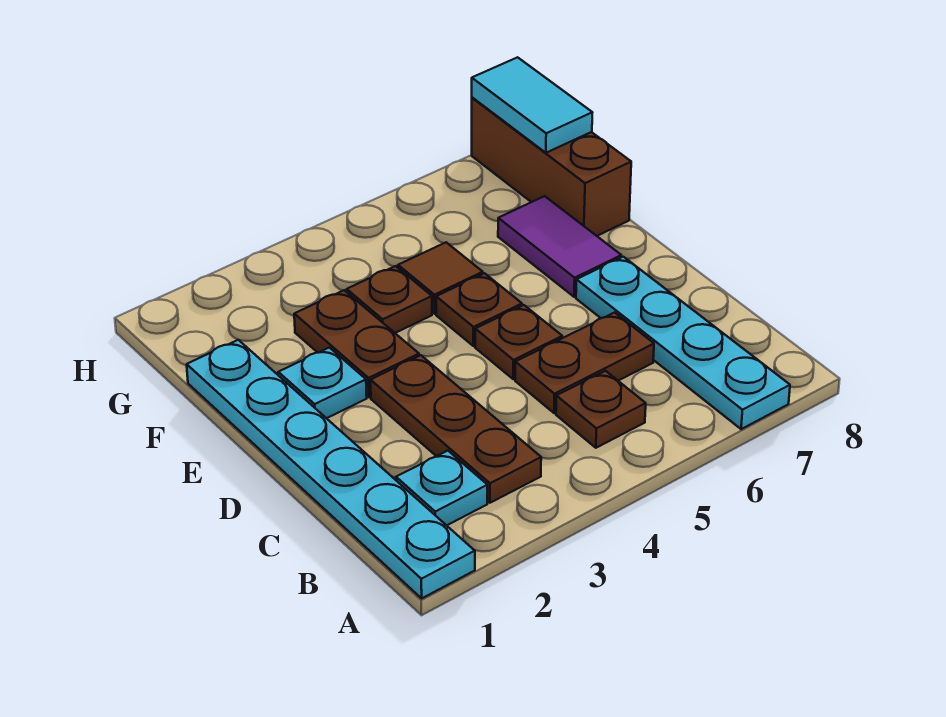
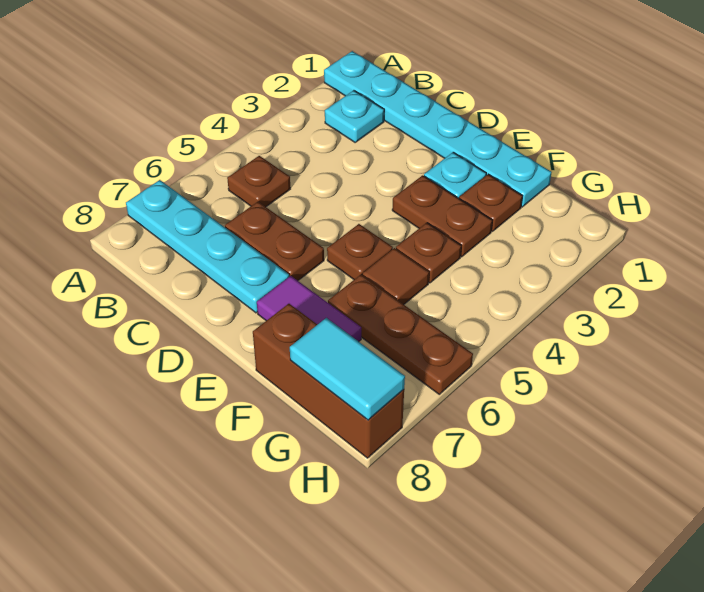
brown 1x3 plate [371,355,541,503] -> brown 1x3 plate moved to [328,275,473,394]
brown 1x2 plate [515,313,654,413] -> brown 1x2 plate turned to [225,202,324,281]
brown 1x1 plate [475,305,562,379] -> brown 1x1 plate moved to [459,174,522,232]

